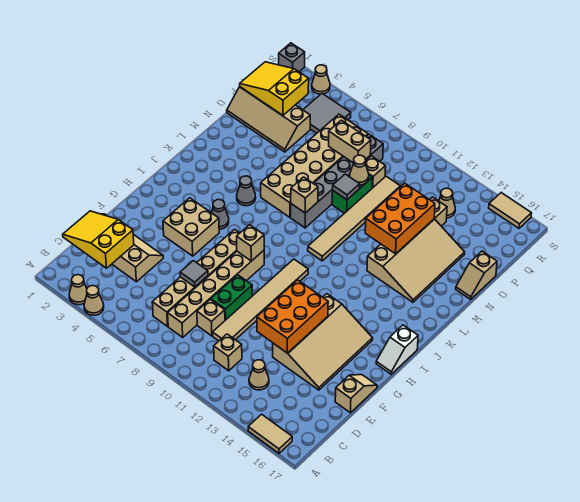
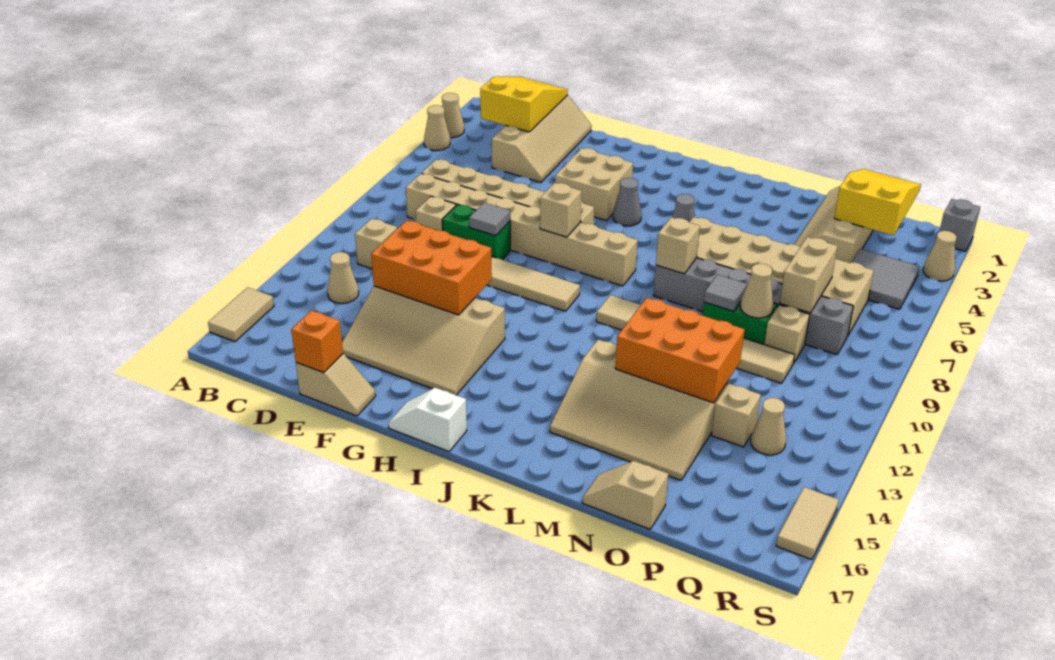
tan 1x6 brick [168,250,264,337] -> tan 1x8 brick [406,174,638,286]
grey 1x1 tile [180,261,208,287] -> grey 1x1 tile moved to [469,203,510,236]
none -> orange 1x1 brick [291,310,343,373]

